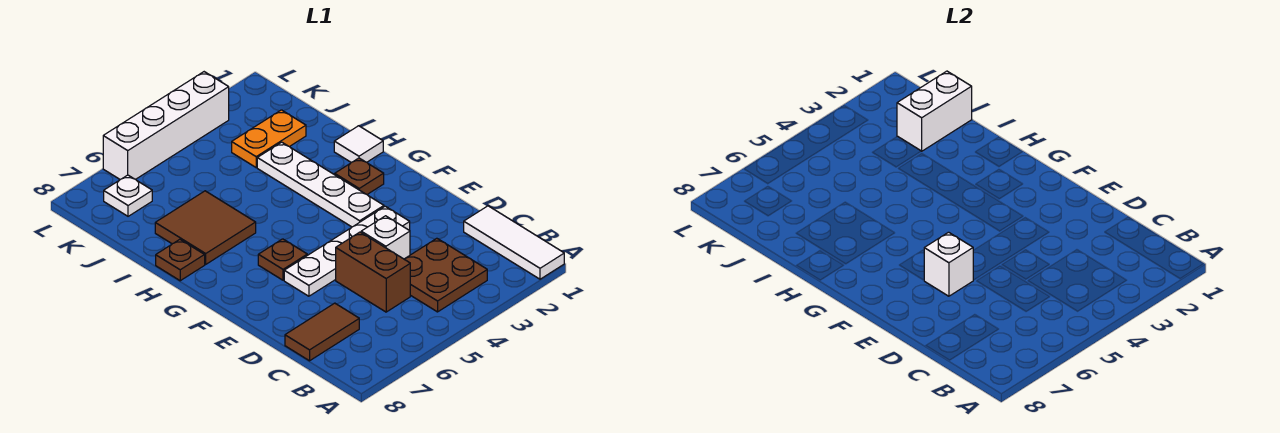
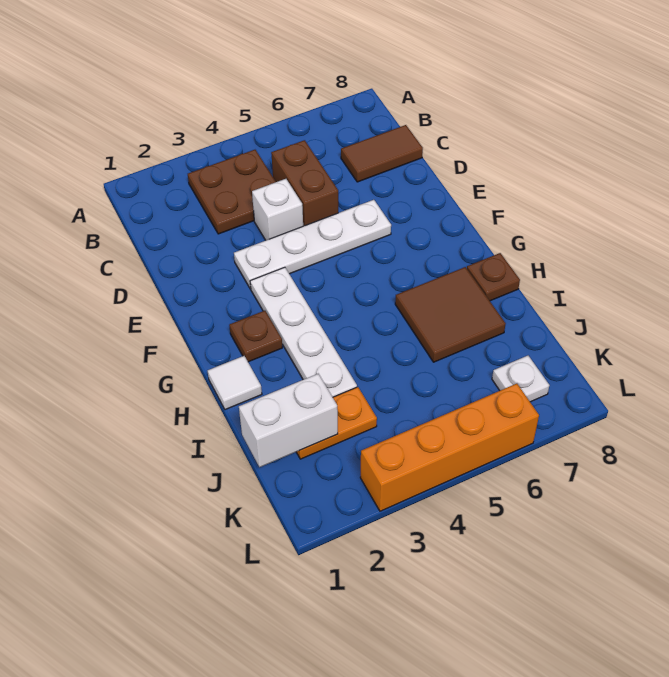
white 1x3 tile [464,206,564,279] -> none
white 1x1 brick [924,232,973,296] -> none
brown 1x1 plate [258,239,307,280] -> none
white 1x4 brick [103,72,229,179] -> orange 1x4 brick [360,384,539,511]

